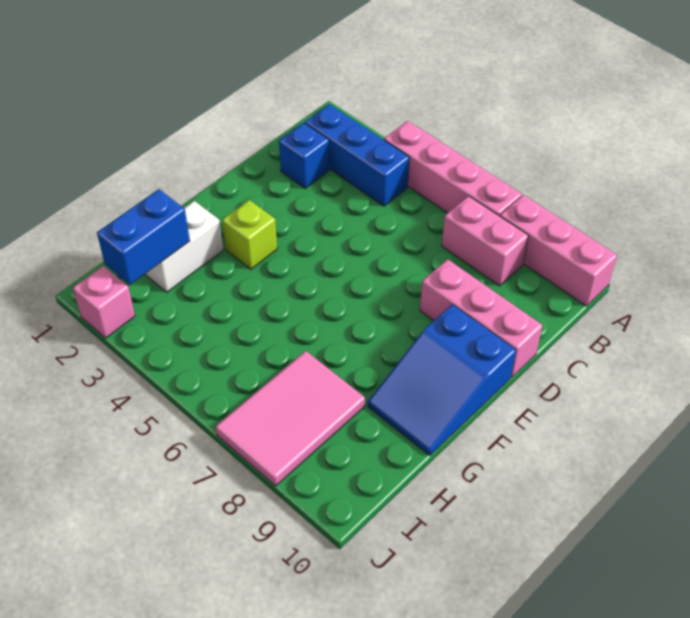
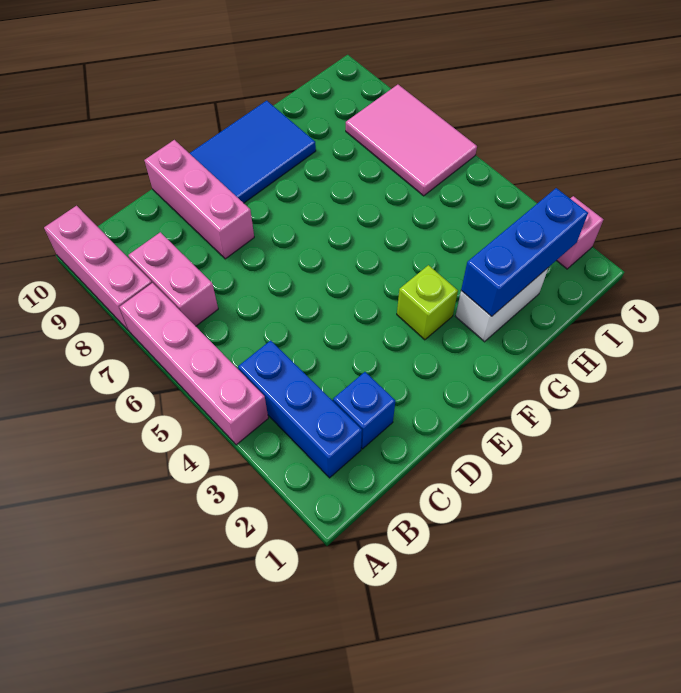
blue 2x3 slope [368,304,516,455] -> blue 2x3 tile [190,101,316,203]
blue 1x2 brick [97,189,190,285] -> blue 1x3 brick [461,188,588,316]
pink 2x3 tile [216,351,365,486] -> pink 2x3 tile turned to [346,85,477,196]

